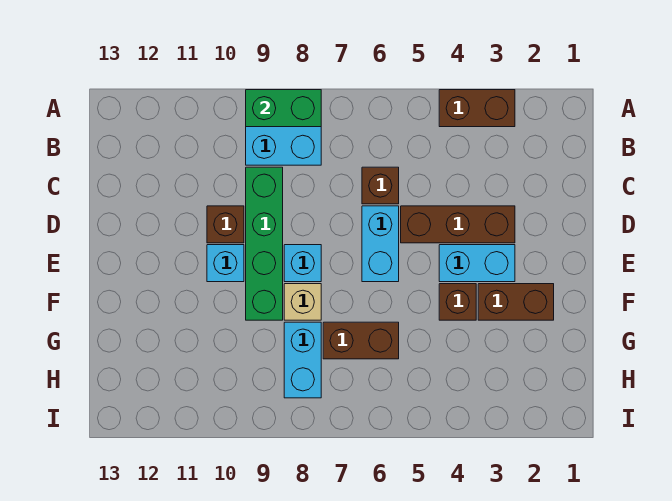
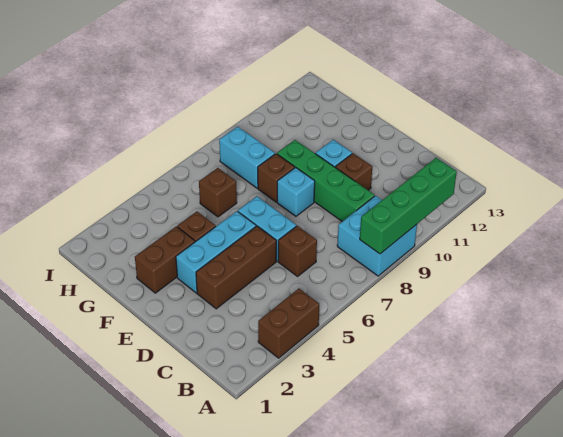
green 1x2 brick [246,90,321,127] -> green 1x4 brick [360,158,457,254]
cyan 1x2 brick [439,245,515,282] -> cyan 1x3 brick [176,211,256,293]
tan 1x1 brick [284,284,321,320] -> brown 1x1 brick [258,154,295,202]
brown 1x2 brick [323,322,399,359] -> brown 1x1 brick [199,168,237,217]

